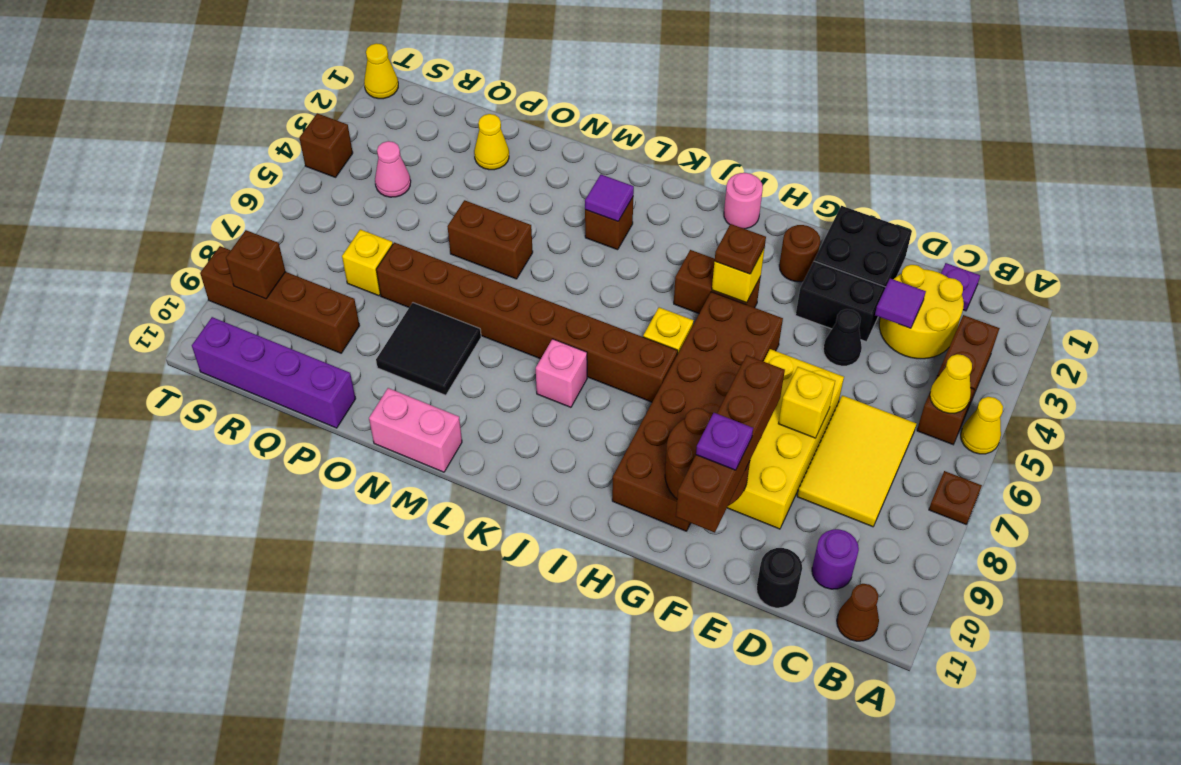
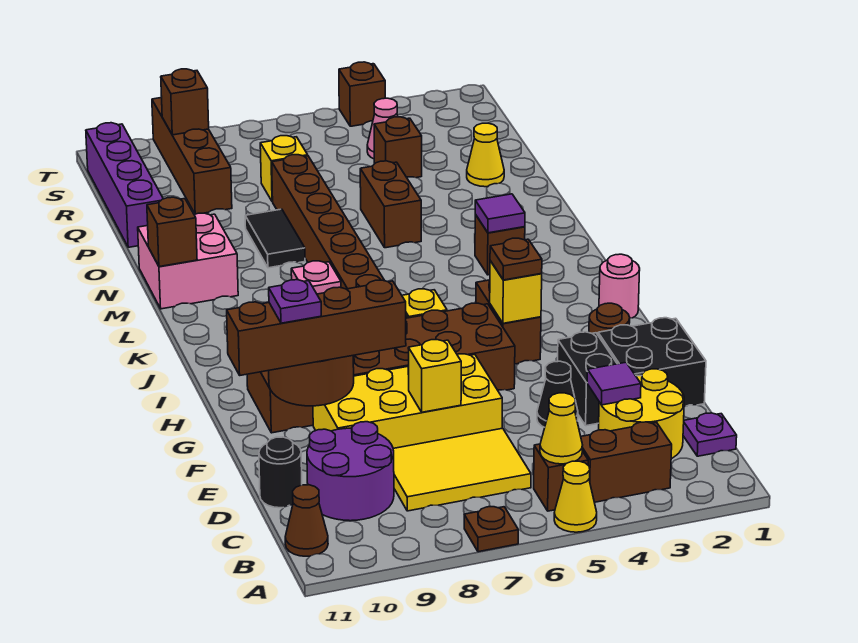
purple 1x1 round brick [812,529,859,589] -> purple 2x2 round brick [307,422,394,521]
pink 1x2 brick [369,388,462,472] -> pink 2x2 brick [138,213,238,309]
none -> brown 1x1 brick [147,197,197,267]
black 2x2 tile [376,303,481,395] -> black 1x2 tile [245,209,305,268]
none -> brown 1x1 brick [374,117,422,178]
yellow 1x1 cone [364,43,398,99] -> none

